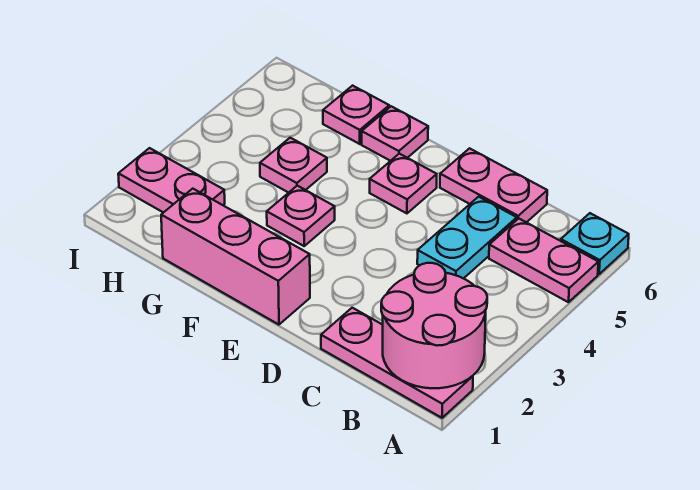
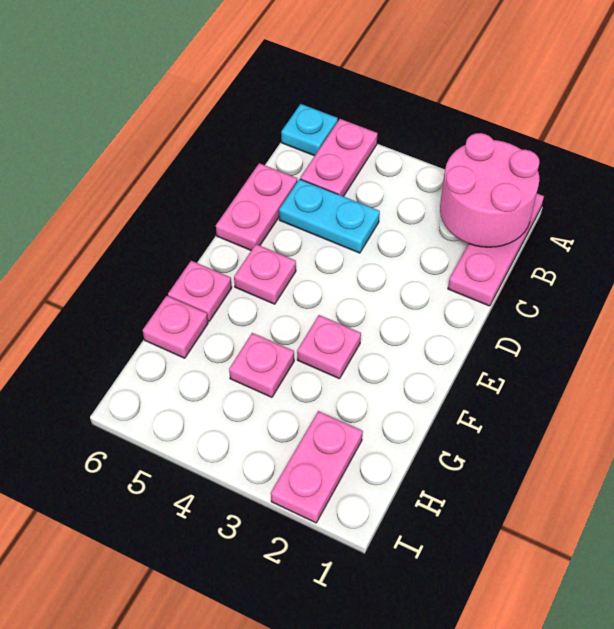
pink 1x3 brick [161,189,310,325] -> none

